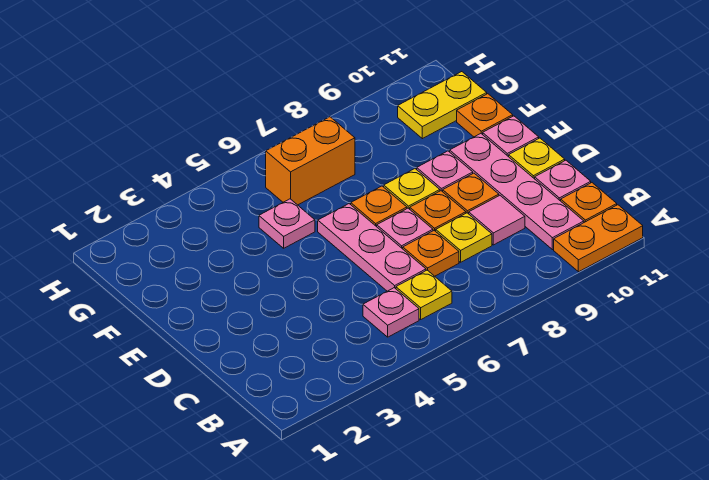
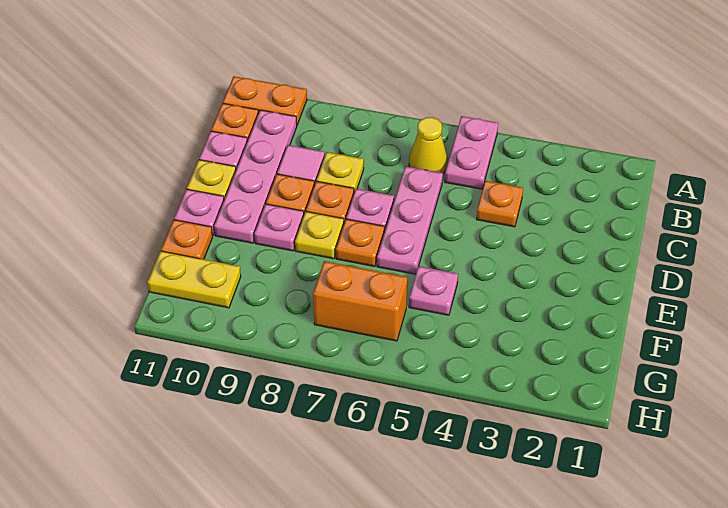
pink 1x1 plate [363,288,419,337] -> pink 1x2 plate [445,116,498,189]
yellow 1x1 plate [396,270,452,319] -> yellow 1x1 cone [409,117,447,173]
orange 1x1 plate [403,231,459,276] -> orange 1x1 plate moved to [476,181,523,227]

